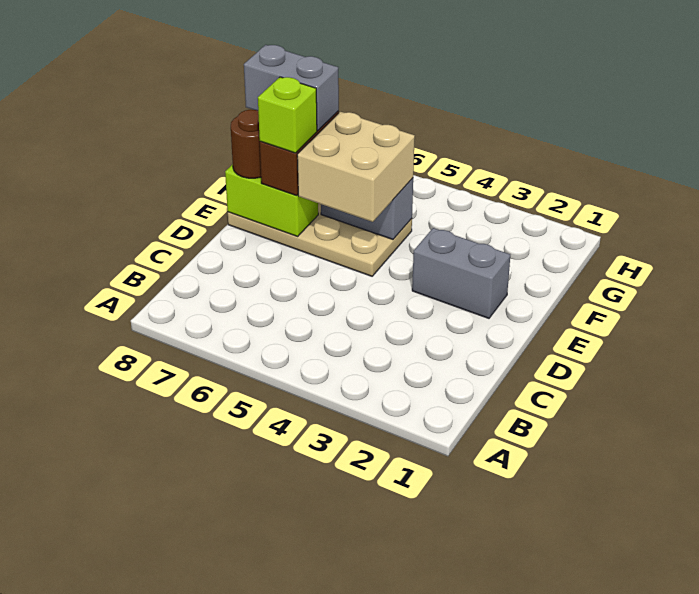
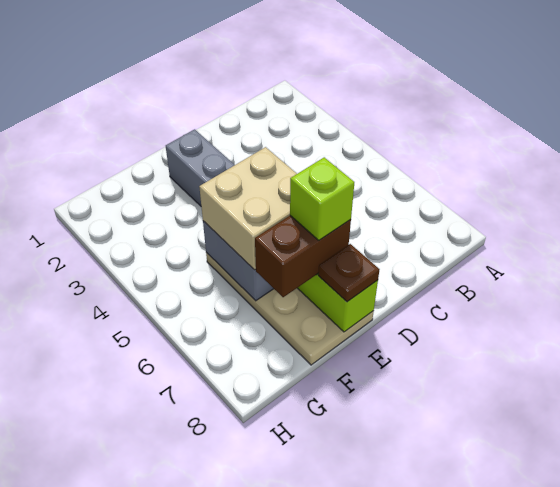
brown 1x1 round brick [231,110,261,178] -> brown 1x1 plate [318,244,379,302]
grey 1x2 brick [244,45,339,131] -> none

